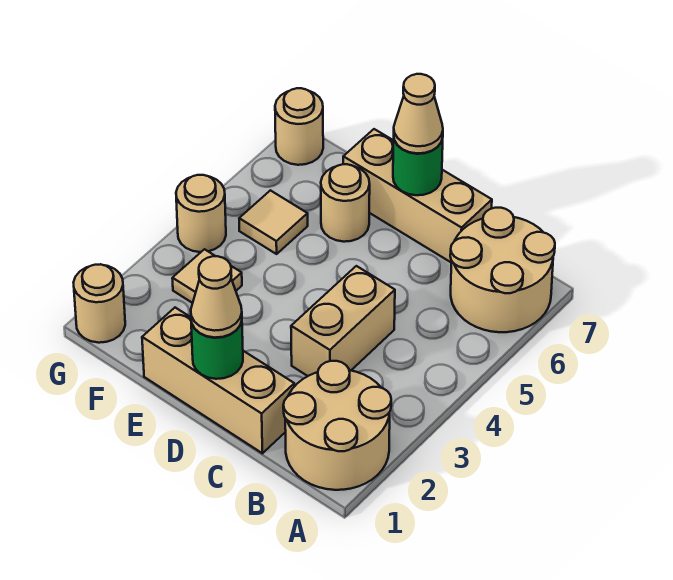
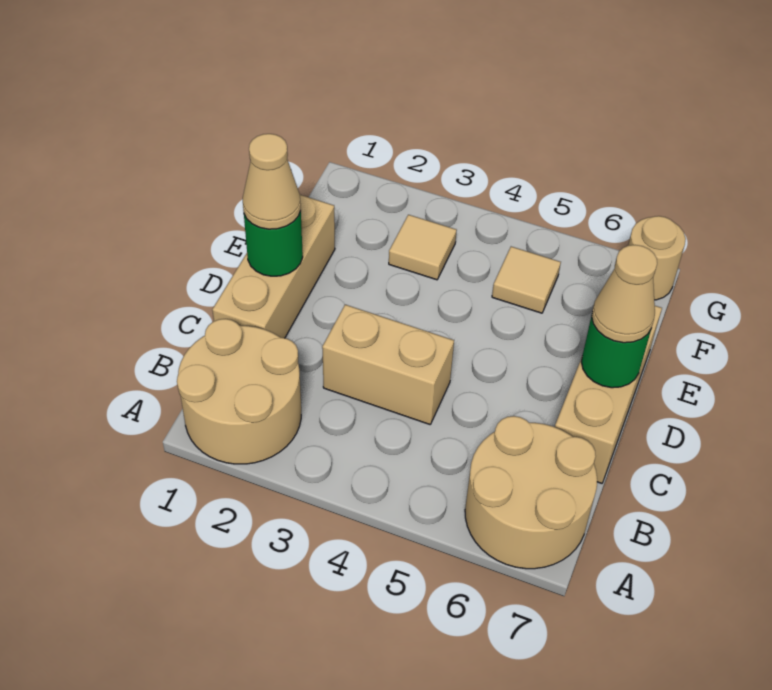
tan 1x1 round brick [321,164,370,242] -> none
tan 1x1 round brick [74,264,125,343] -> none
tan 1x1 round brick [176,175,226,252] -> none

